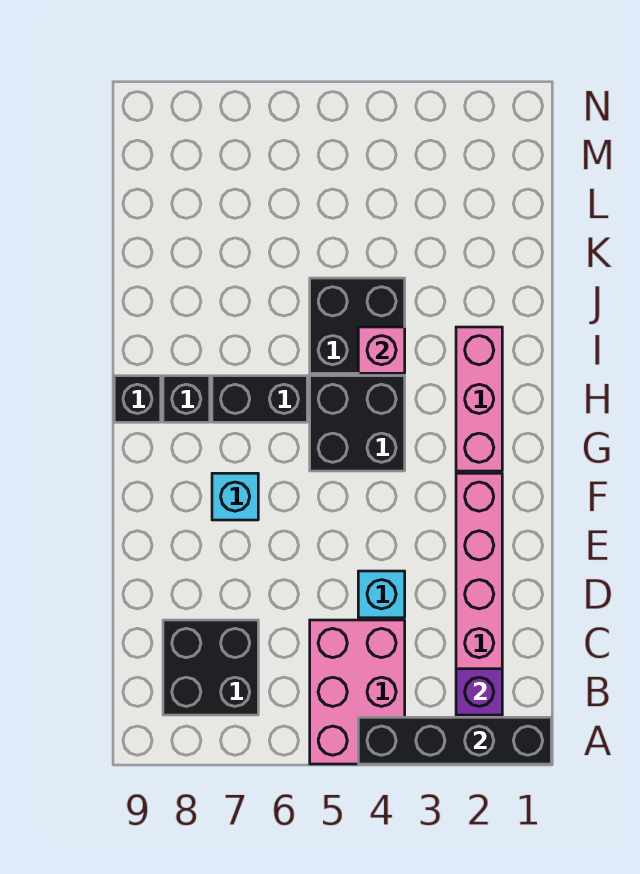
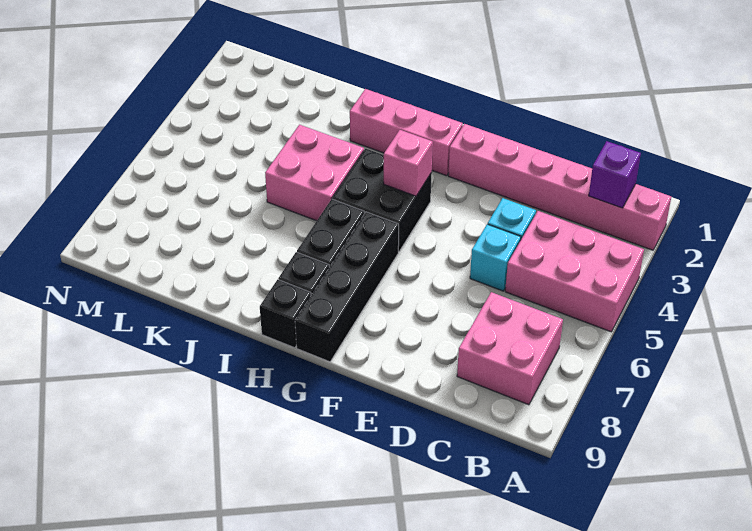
black 1x4 brick [358,717,551,764] -> black 1x4 brick moved to [295,212,399,362]
black 2x2 brick [163,620,258,715] -> pink 2x2 brick [457,292,563,405]
cyan 1x1 brick [212,473,258,520] -> cyan 1x1 brick moved to [470,224,521,291]
black 2x2 brick [310,278,405,373] -> pink 2x2 brick [265,125,364,221]
pink 1x1 brick [358,327,405,373] -> pink 1x1 brick moved to [384,130,433,196]

